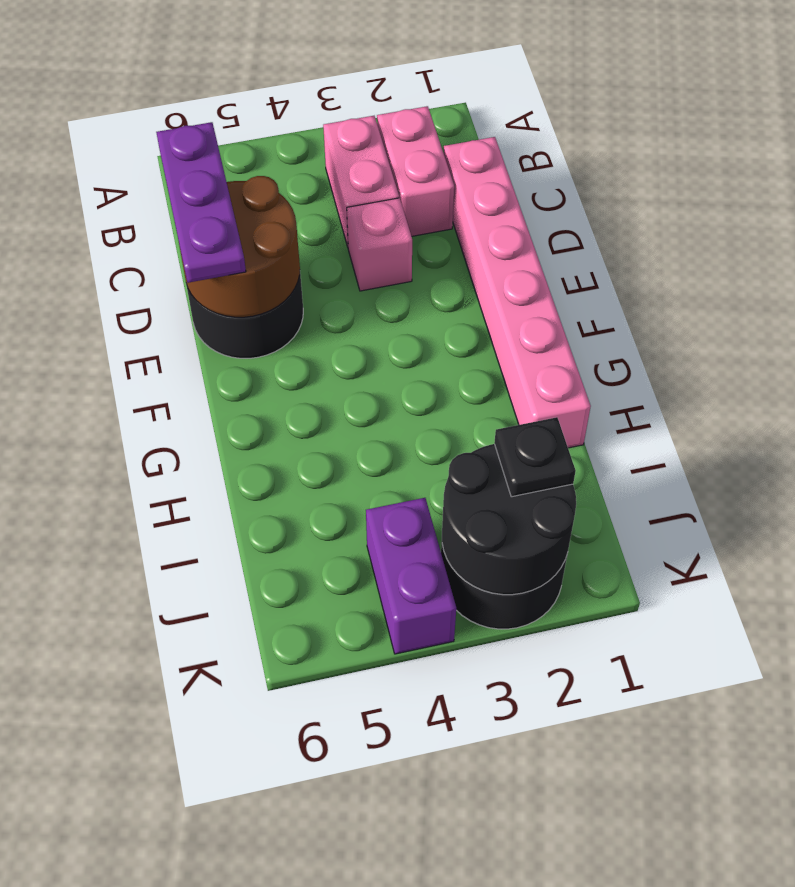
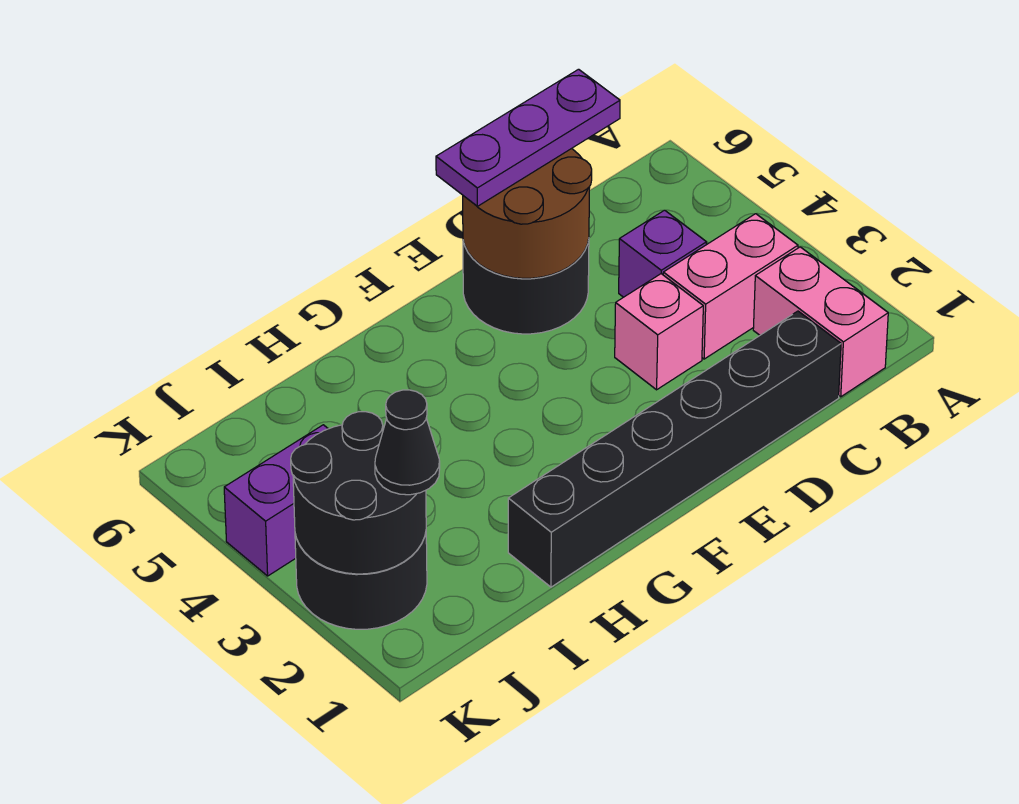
pink 1x2 brick [377,106,454,236] -> pink 1x2 brick turned to [753,247,888,397]
pink 1x6 brick [444,137,591,448] -> black 1x6 brick [508,311,841,587]
none -> purple 1x1 brick [619,210,707,297]
black 1x1 plate [494,417,576,497] -> black 1x1 cone [375,390,440,495]

